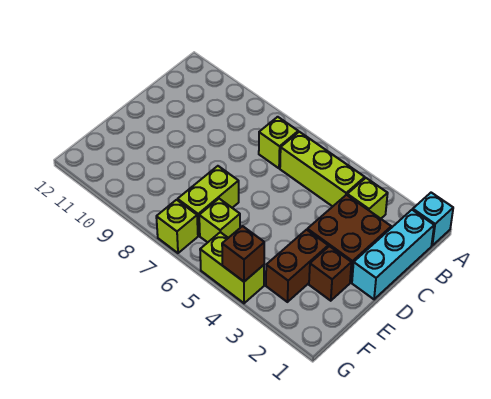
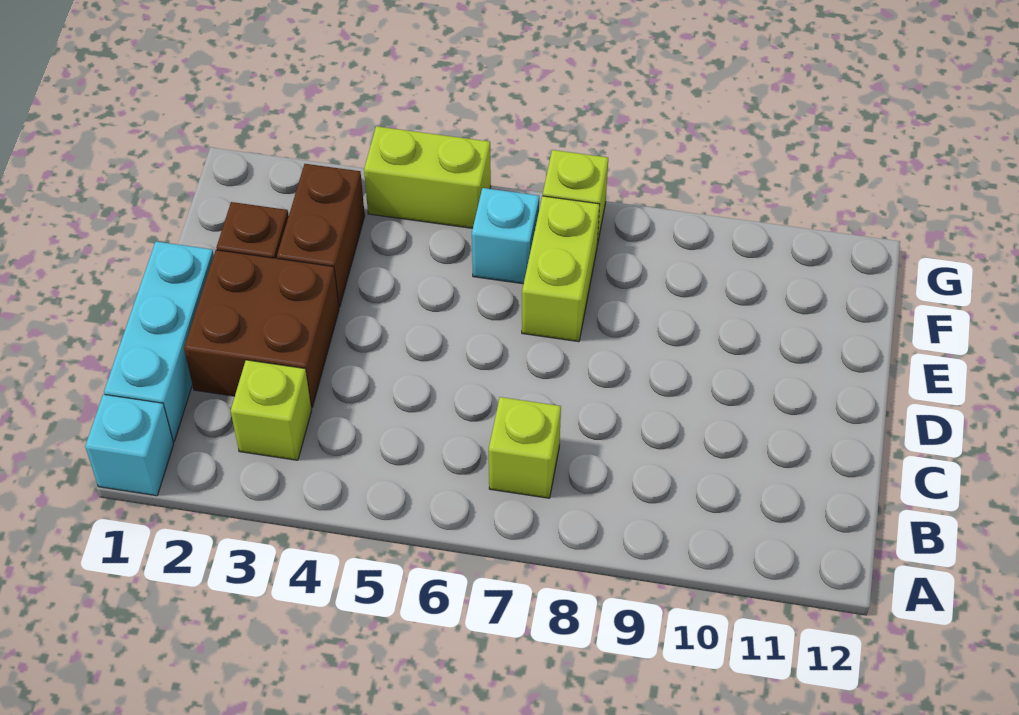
lime 1x3 brick [280,132,365,207] -> none
lime 1x1 brick [199,199,240,242] -> cyan 1x1 brick [472,188,539,284]
brown 1x1 brick [222,226,264,282] -> none

